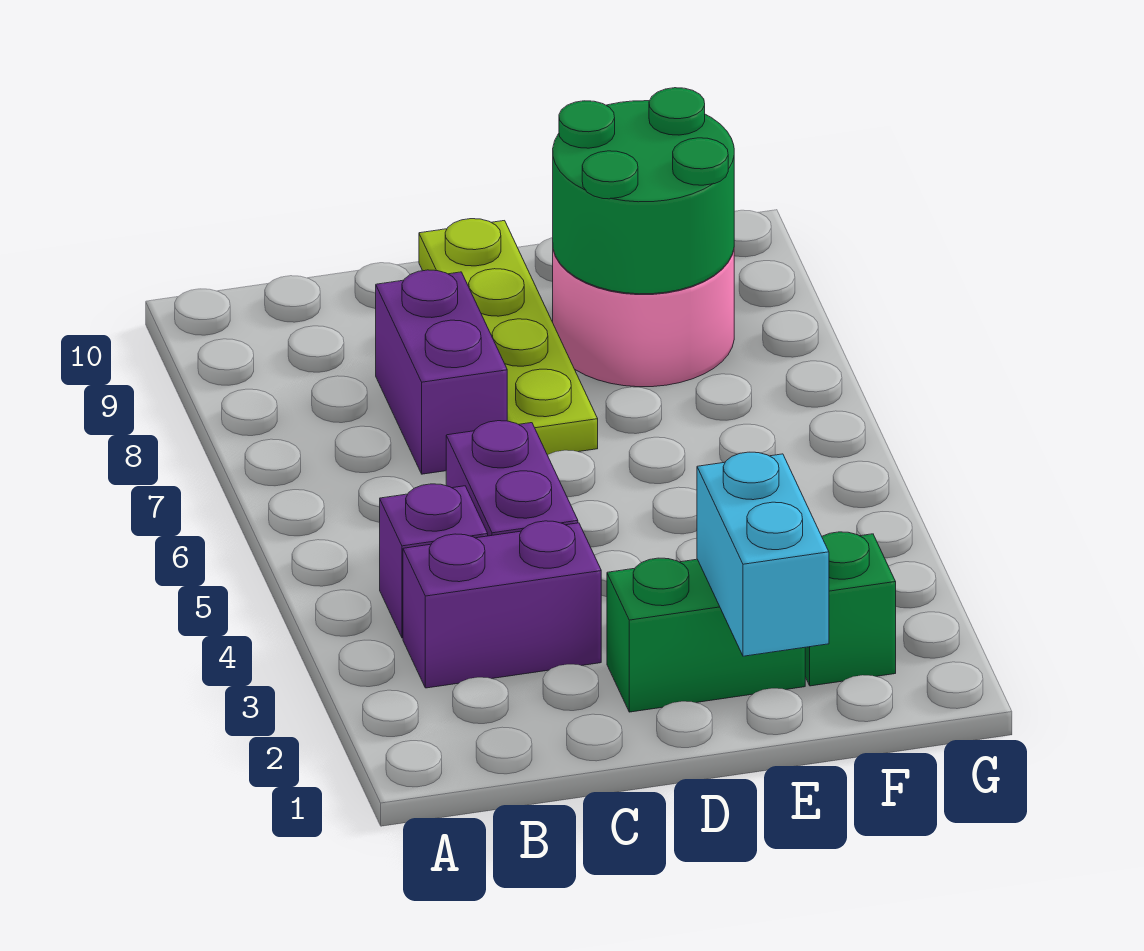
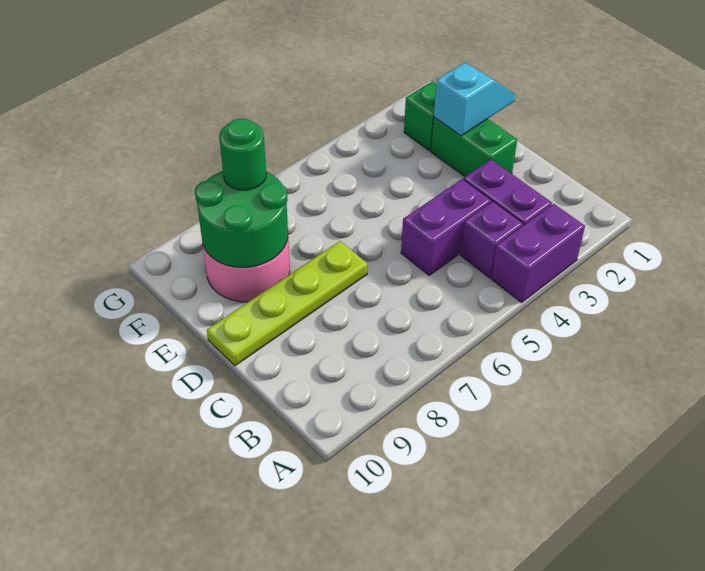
purple 1x2 brick [376,270,507,474] -> purple 1x2 brick moved to [491,204,585,302]
cyan 1x2 brick [697,452,829,656] -> cyan 1x2 slope [434,63,516,136]
none -> green 1x1 round brick [219,119,266,190]

